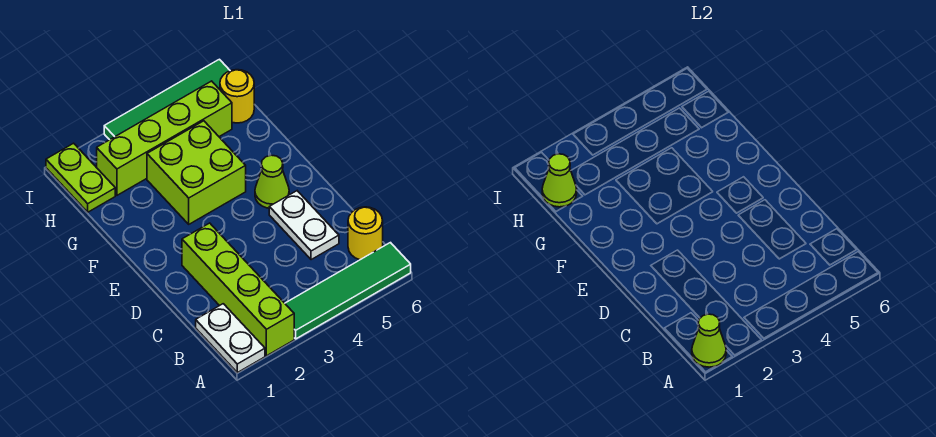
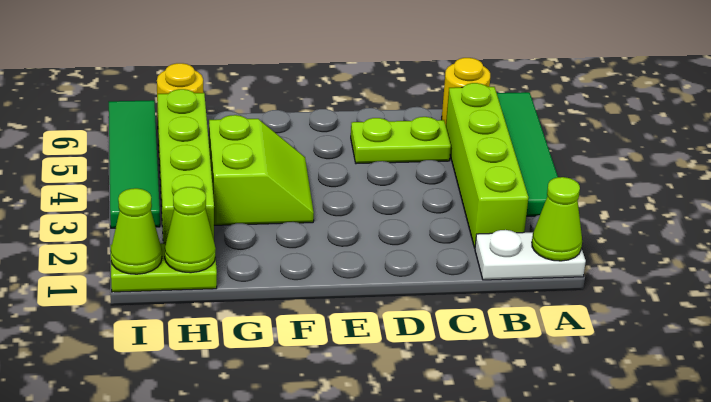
lime 1x4 brick [182,223,294,356] -> lime 1x4 brick turned to [446,83,528,248]
white 1x2 plate [269,191,339,260] -> lime 1x2 plate [351,117,451,164]
lime 1x1 cone [255,155,289,208] -> lime 1x1 cone moved to [111,188,162,274]
lime 2x2 brick [147,121,246,224] -> lime 2x2 slope [209,115,314,225]

